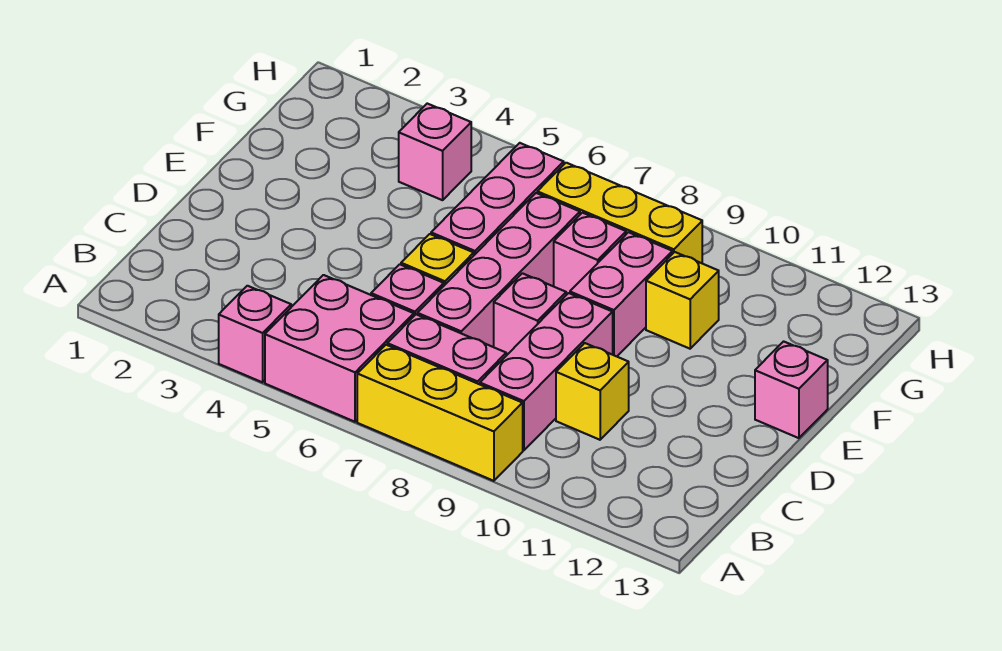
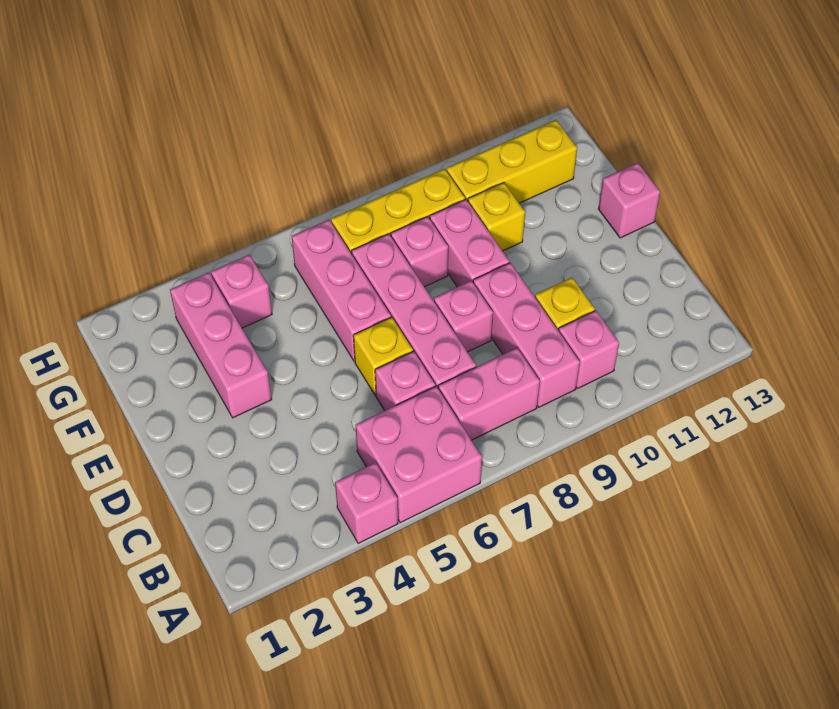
yellow 1x3 brick [357,345,523,481] -> yellow 1x3 brick moved to [446,120,577,203]
none -> pink 1x1 brick [559,311,619,388]
none -> pink 1x3 brick [170,272,272,418]

